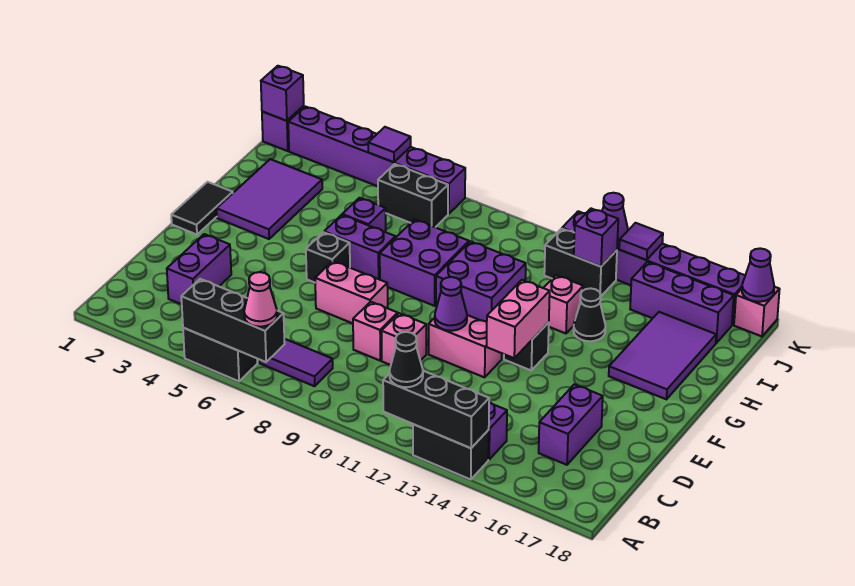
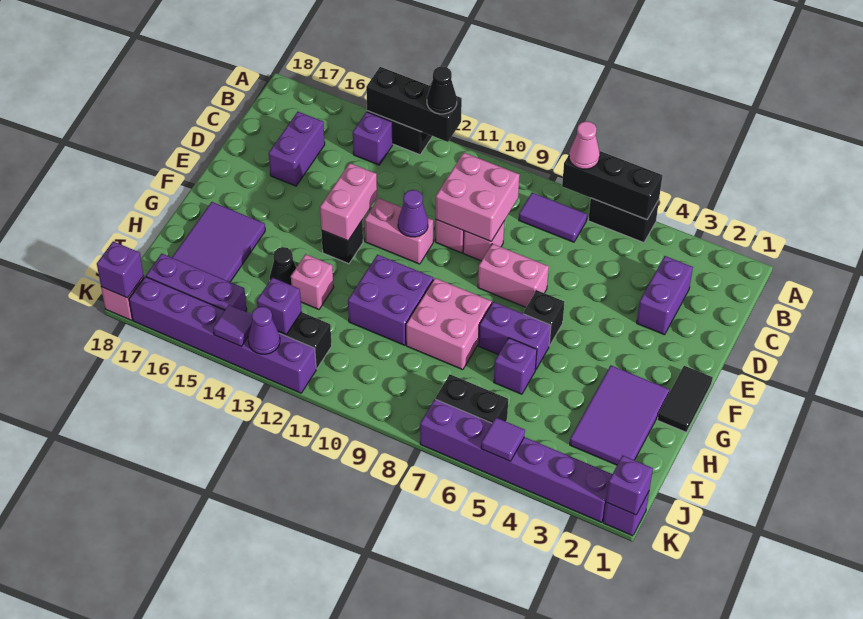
none -> pink 2x2 brick [436,153,520,241]
purple 2x2 brick [380,219,469,306] -> pink 2x2 brick [406,278,492,370]
purple 1x1 cone [742,248,774,302] -> purple 1x1 brick [97,241,144,298]

